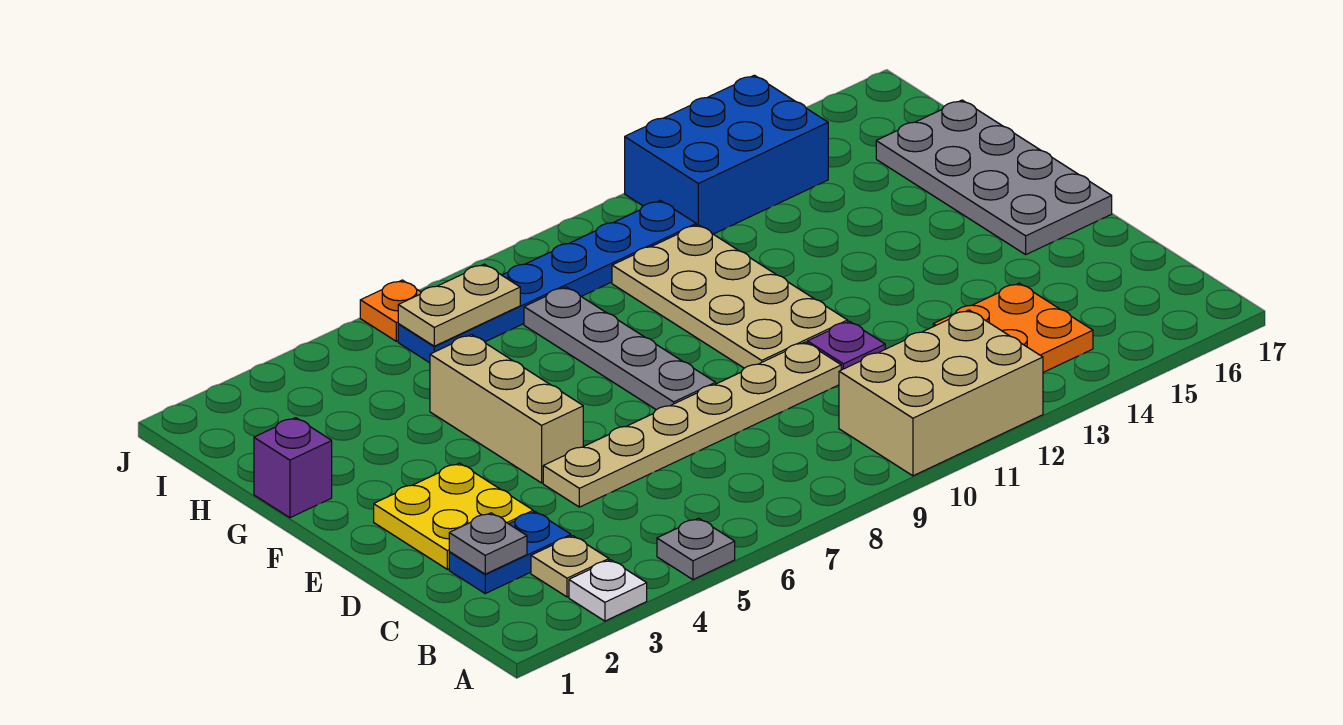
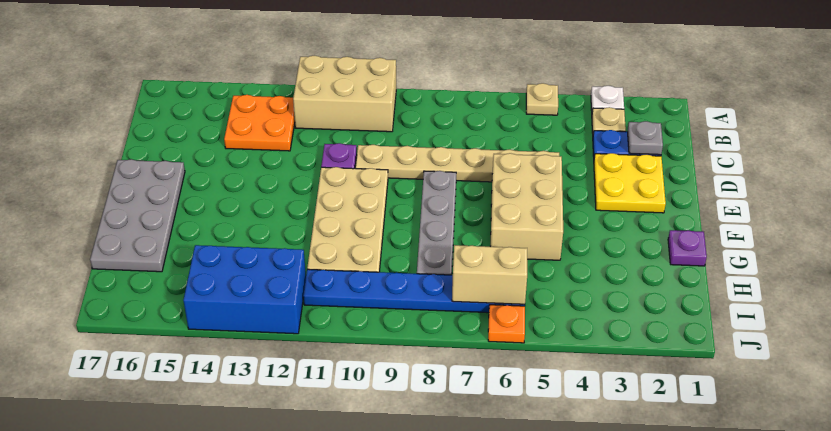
grey 1x1 plate [657,518,735,580] -> tan 1x1 plate [526,83,558,115]
tan 1x3 brick [430,335,583,483] -> tan 2x3 brick [490,153,563,260]
purple 1x1 brick [254,418,332,518] -> purple 1x1 plate [668,230,707,266]
tan 1x2 plate [398,264,520,346] -> tan 1x2 brick [452,245,527,304]

